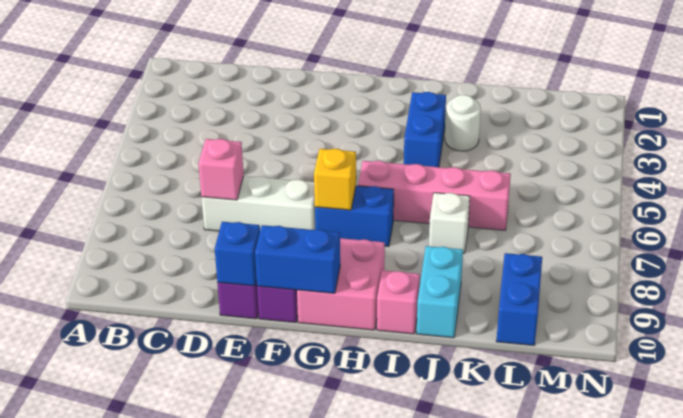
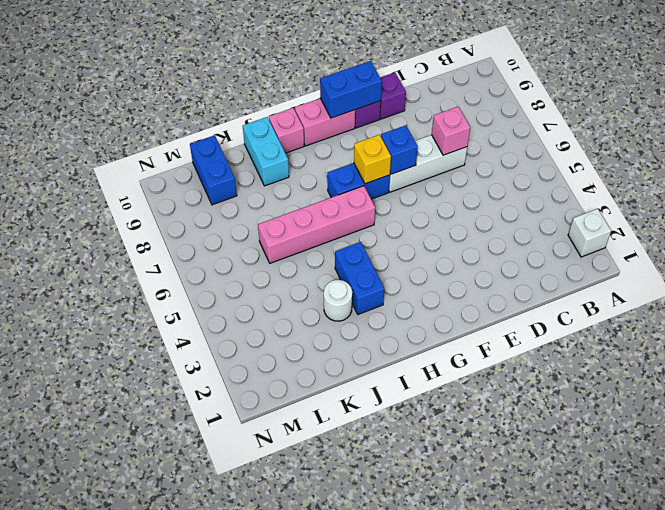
blue 1x1 brick [215,222,260,286] -> blue 1x1 brick moved to [381,125,418,174]
pink 2x2 brick [297,238,385,330] -> pink 1x2 brick [295,98,355,146]
white 1x1 brick [429,193,470,253] -> white 1x1 brick moved to [568,209,611,257]

